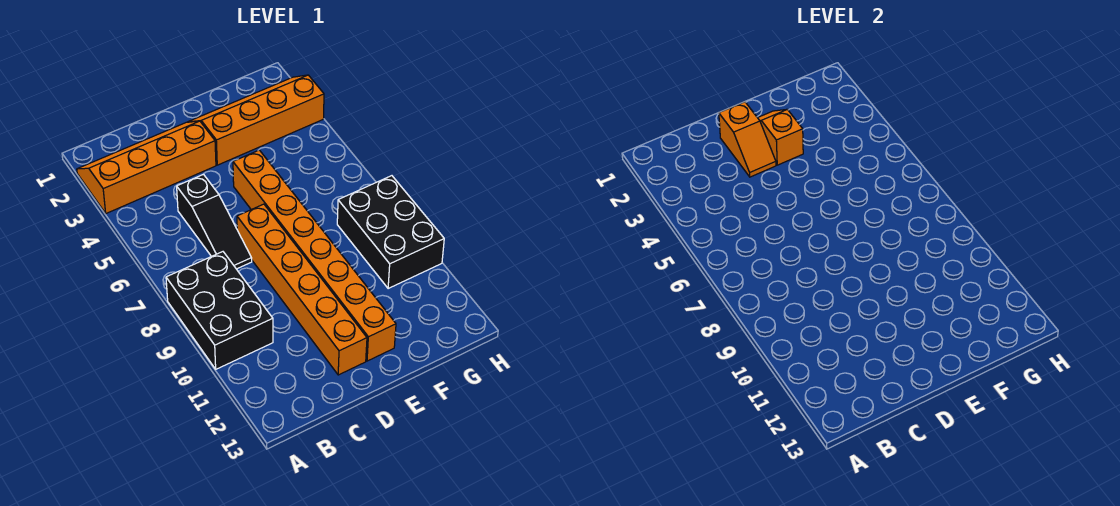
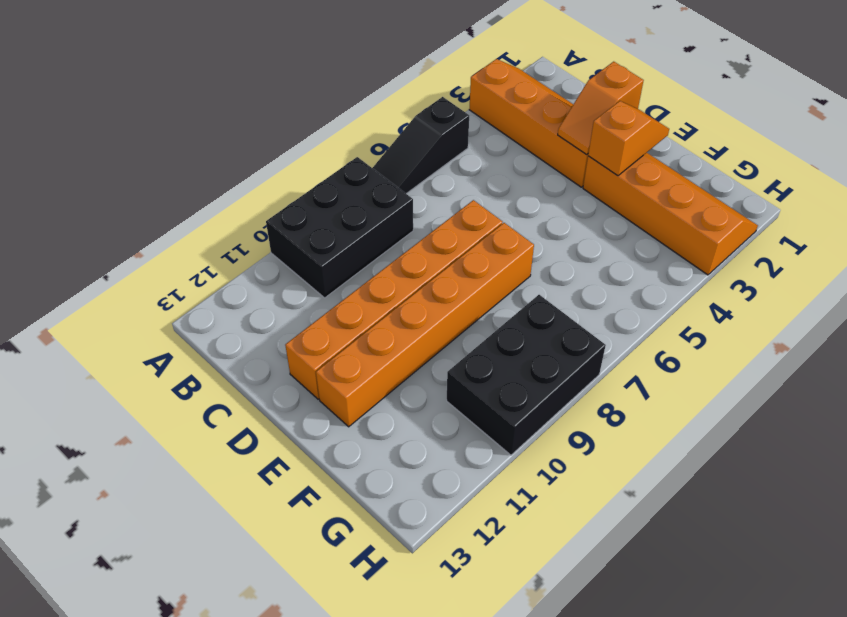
black 1x3 slope [177,174,252,269] -> black 1x3 slope moved to [373,97,469,194]
orange 1x8 brick [233,150,396,361] -> orange 1x6 brick [316,223,534,427]

